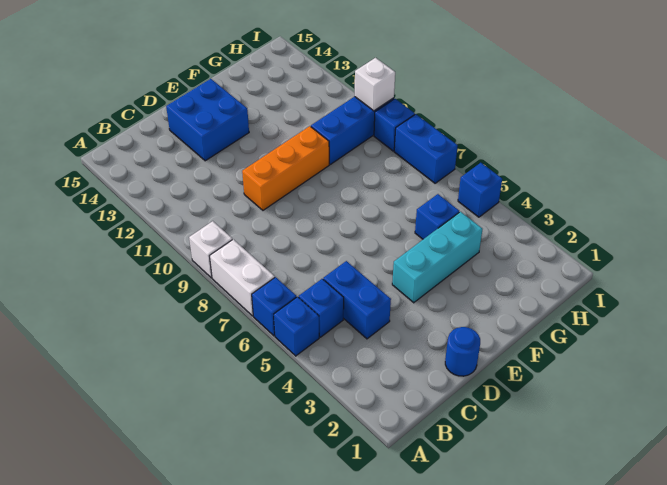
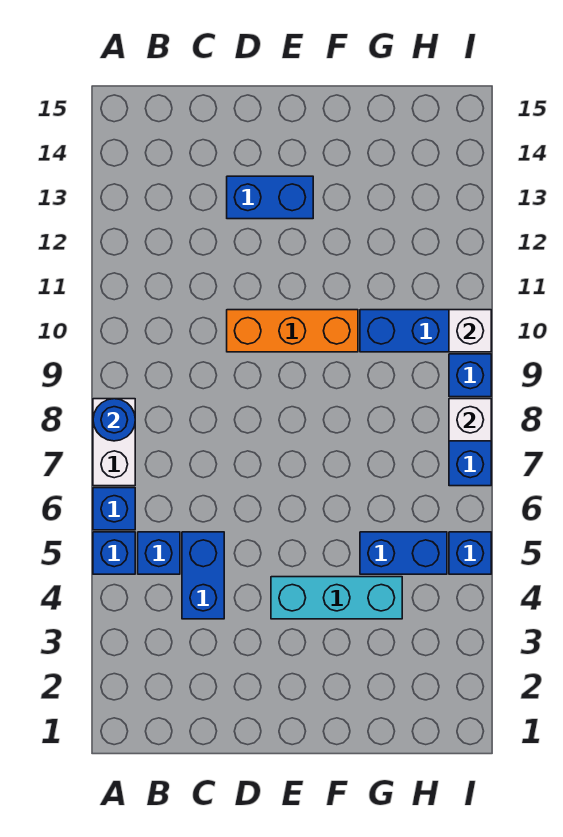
white 1x1 brick [189,221,232,278] -> white 1x1 brick moved to [449,399,491,441]
blue 1x1 round brick [445,327,480,376] -> blue 1x1 round brick moved to [93,399,135,441]
blue 2x2 brick [166,79,249,161] -> blue 1x2 brick [227,176,313,219]
blue 1x1 brick [415,194,459,239] -> blue 1x2 brick [360,532,447,574]

